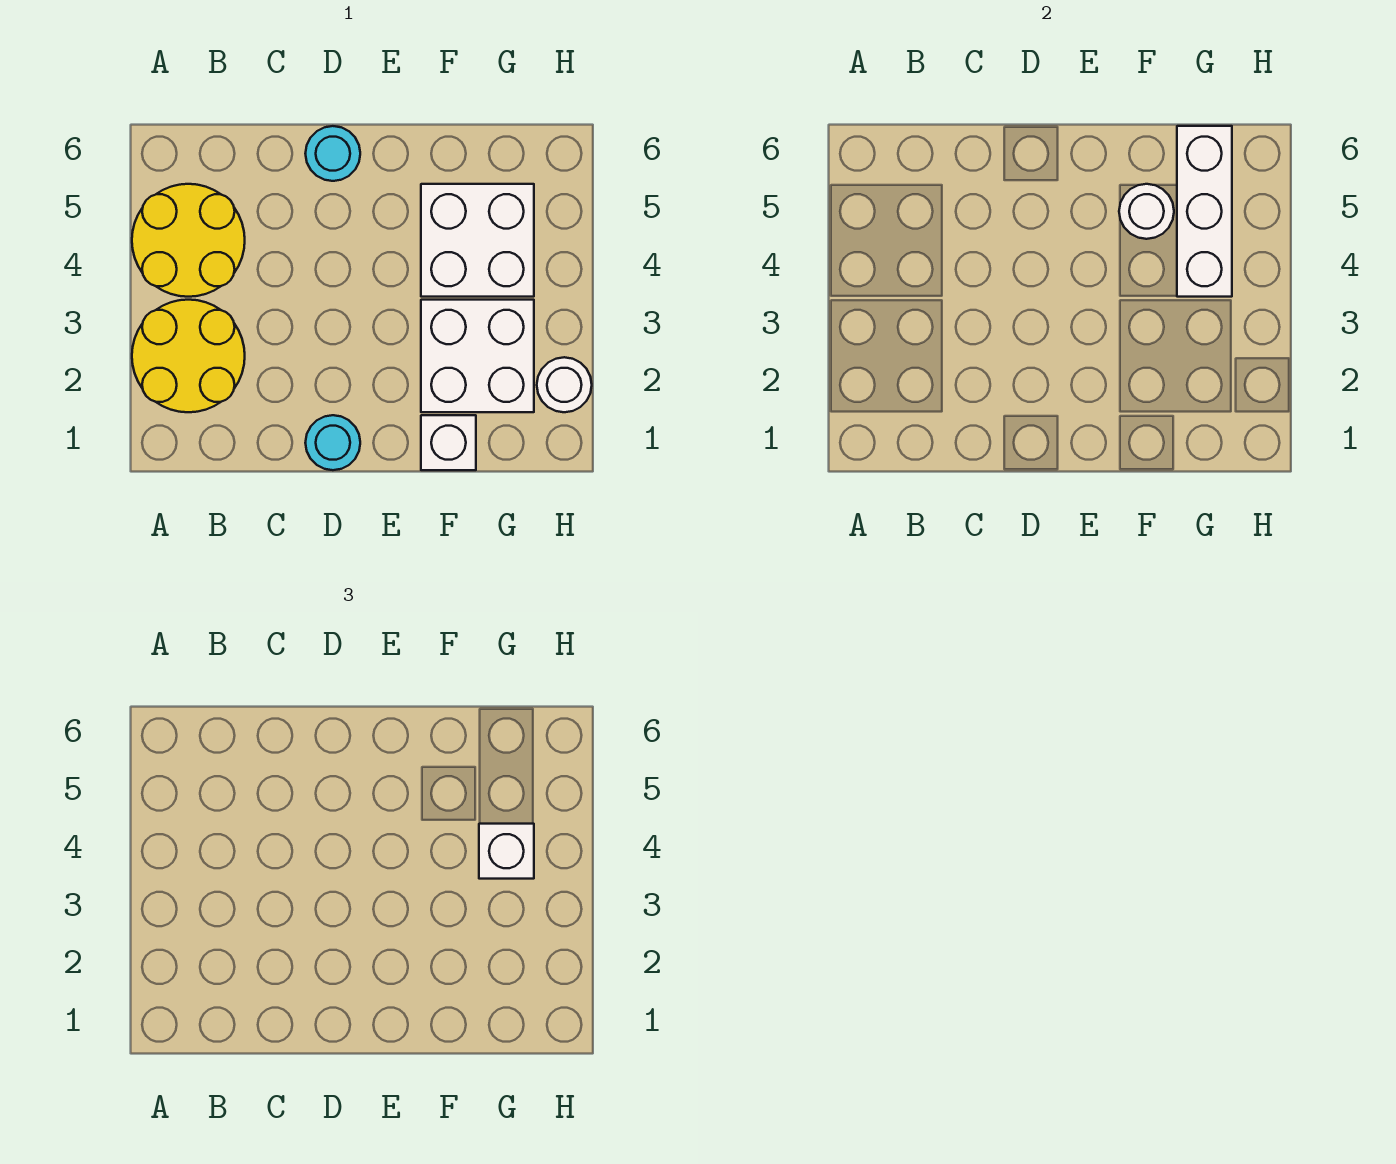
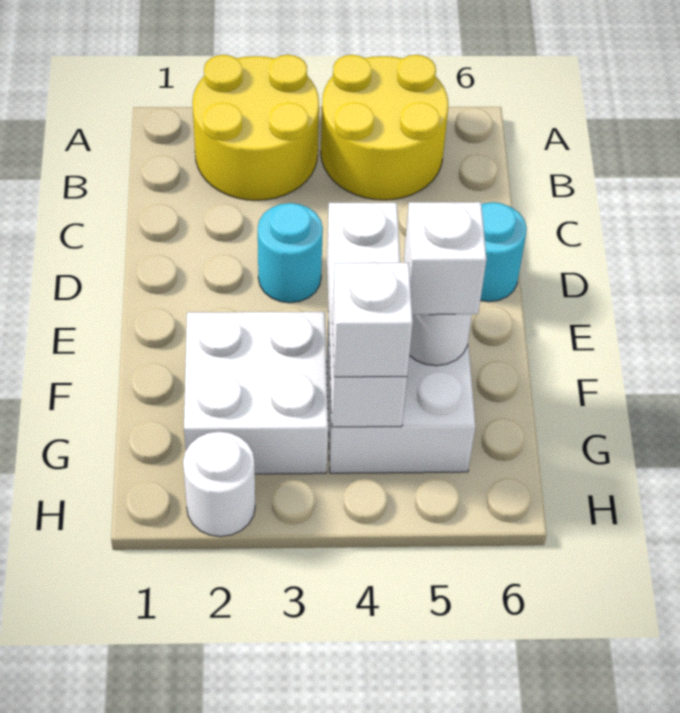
cyan 1x1 round brick [305,415,360,470] -> cyan 1x1 round brick moved to [258,203,323,303]
white 1x1 brick [421,415,476,470] -> white 1x1 brick moved to [404,202,487,315]
white 1x3 brick [1177,126,1232,297] -> white 1x3 brick turned to [327,203,407,427]

